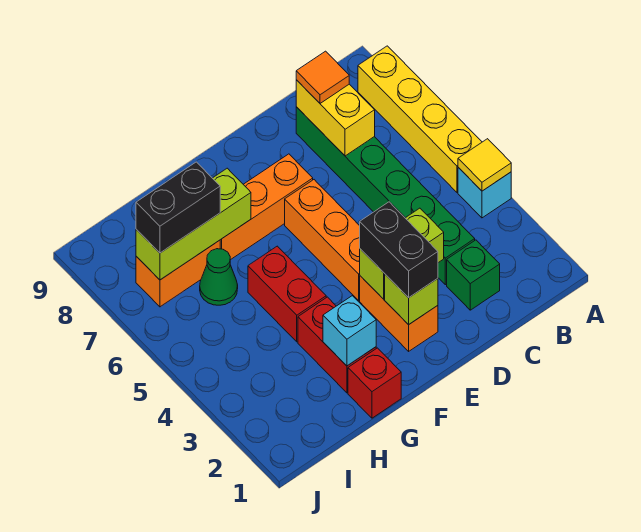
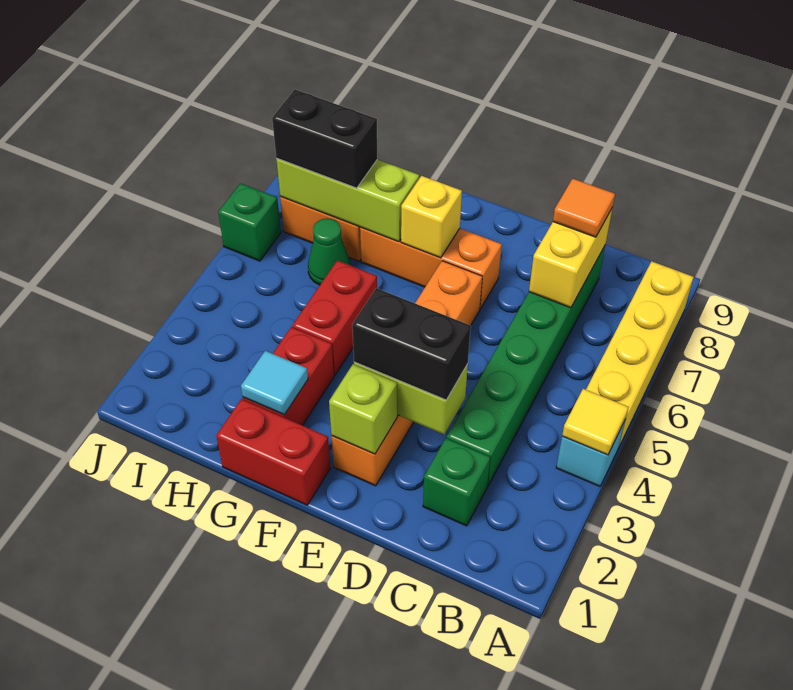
black 1x2 brick [360,202,438,298] -> black 1x2 brick turned to [352,288,471,400]
none -> yellow 1x1 brick [401,176,462,258]
red 1x1 brick [348,348,401,418] -> red 1x2 brick [216,399,330,505]
cyan 1x1 brick [323,296,376,366] -> cyan 1x1 tile [241,351,308,415]
none -> green 1x1 brick [218,183,281,261]

